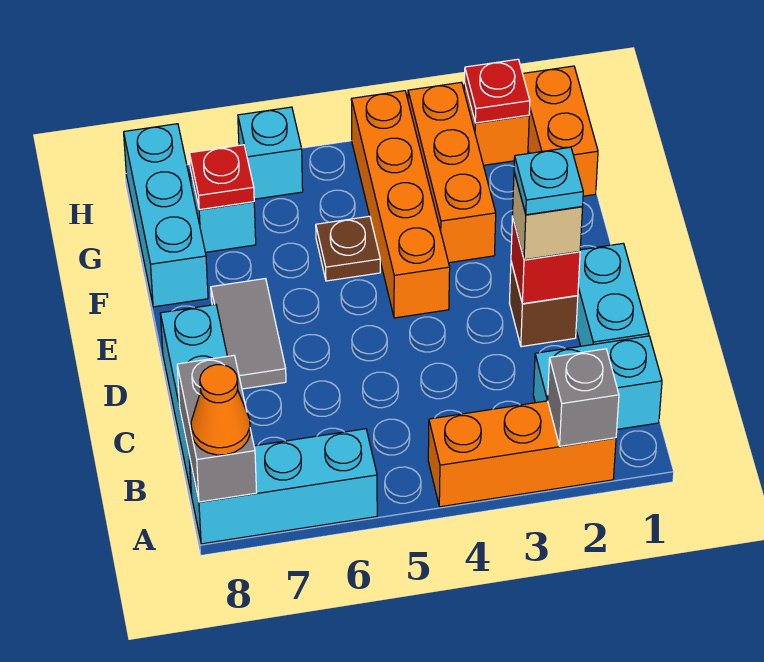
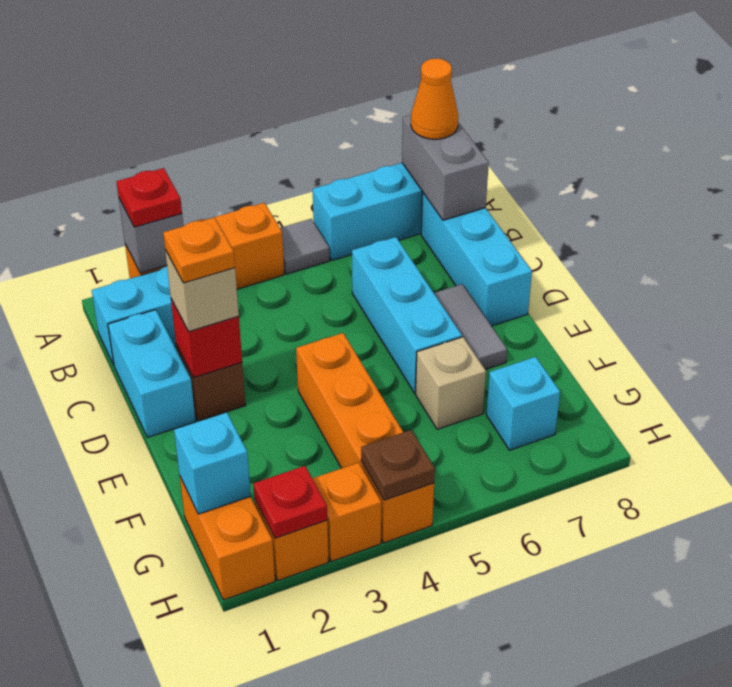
none -> grey 1x1 tile [280,219,330,274]
cyan 1x1 plate [514,147,583,215] -> orange 1x1 plate [163,217,235,283]
orange 1x3 brick [408,82,496,263] -> orange 1x1 brick [312,463,381,562]
brown 1x1 plate [316,216,380,281] -> brown 1x1 plate moved to [361,430,435,500]
none -> tan 1x1 brick [415,337,486,429]
cyan 1x3 brick [124,124,208,307] -> cyan 1x3 brick moved to [352,237,462,393]
red 1x1 plate [189,145,254,210] -> red 1x1 plate moved to [116,168,182,227]
cyan 1x1 brick [238,107,303,199] -> cyan 1x1 brick moved to [174,412,251,514]

